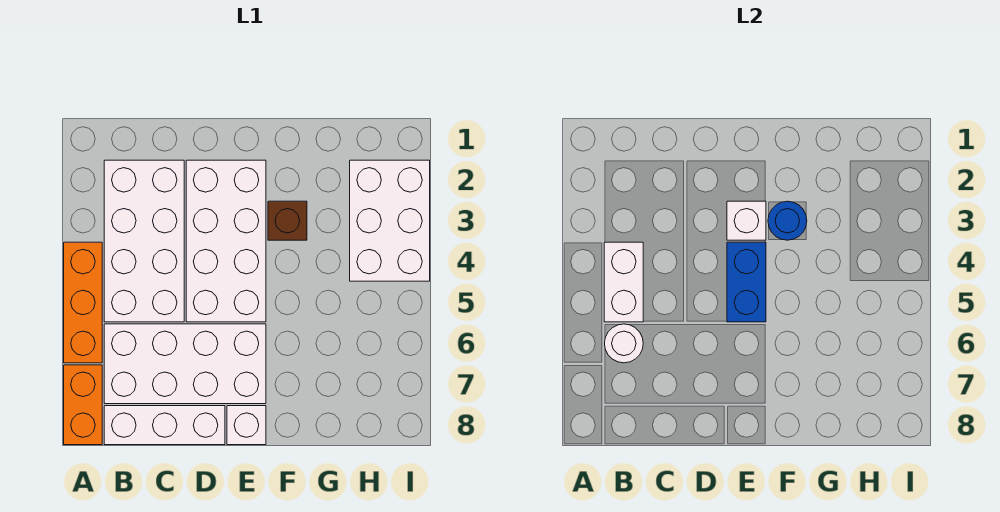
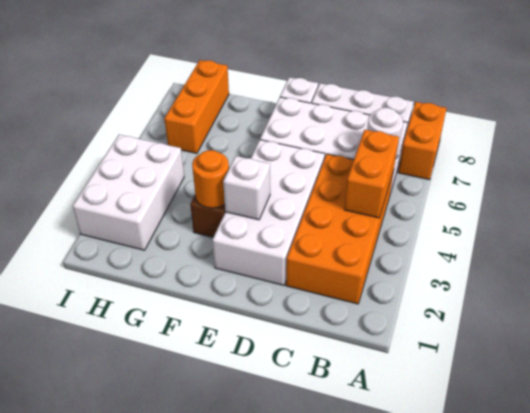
orange 1x3 brick [64,242,102,363] -> orange 1x3 brick moved to [164,60,229,154]
white 2x4 brick [104,160,184,322] -> orange 2x4 brick [286,154,394,304]
white 1x2 brick [604,242,643,322] -> orange 1x2 brick [344,130,399,218]
blue 1x2 brick [727,242,766,322] -> none
blue 1x1 round brick [768,201,807,240] -> orange 1x1 round brick [192,150,229,208]

